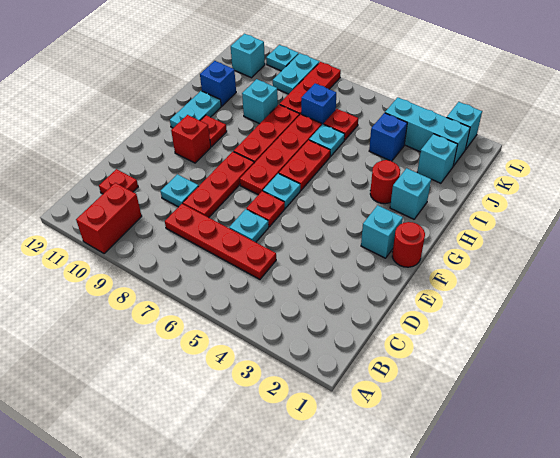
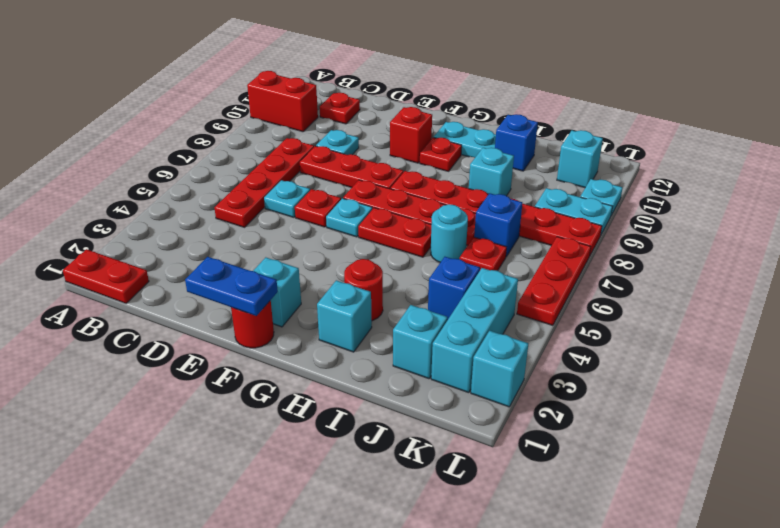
none -> red 1x2 plate [63,249,149,303]
none -> blue 1x2 plate [185,257,278,316]
cyan 1x1 plate [309,124,345,156] -> cyan 1x1 round brick [431,204,468,262]
none -> red 1x3 plate [517,237,591,325]

